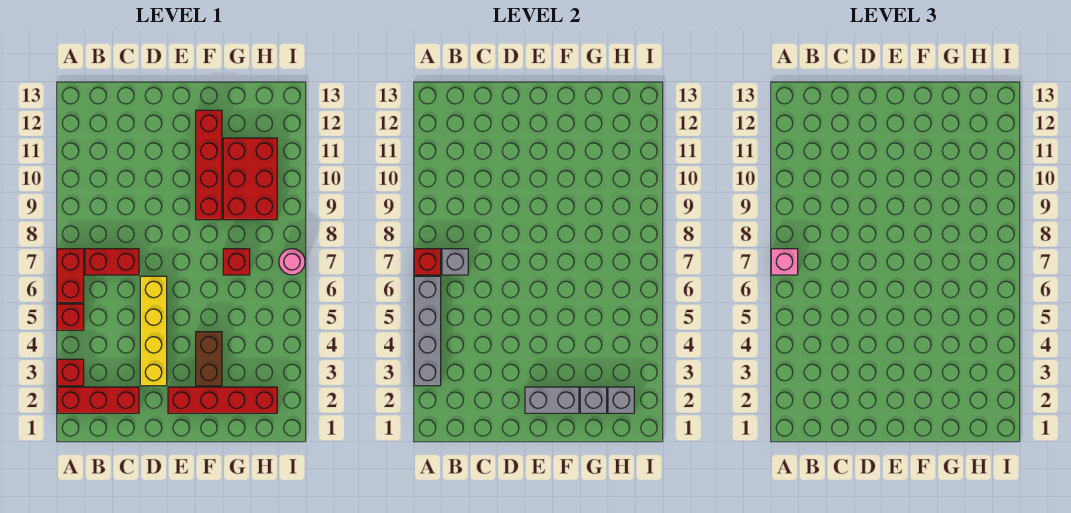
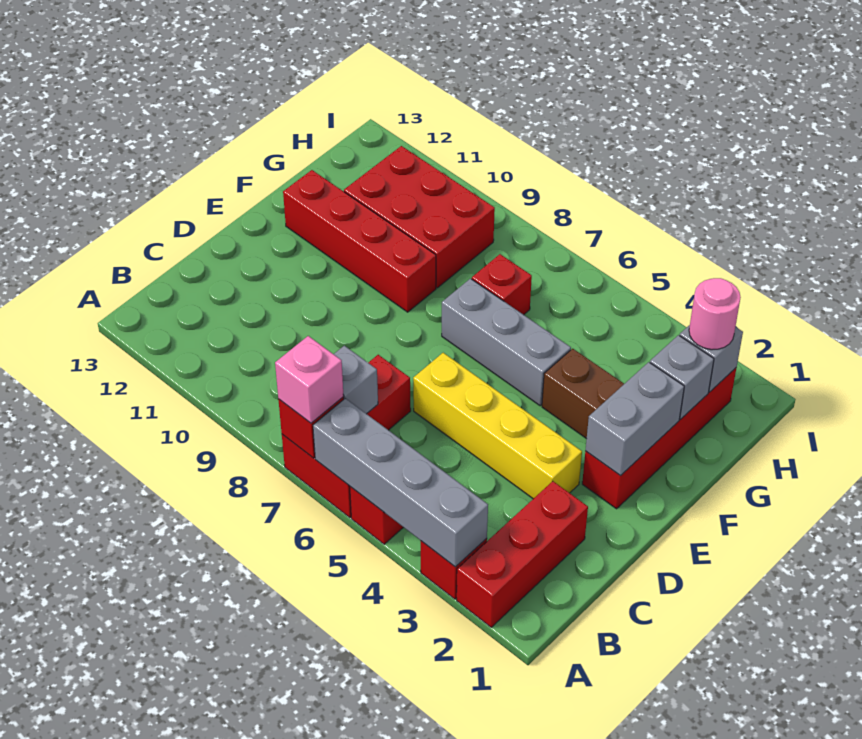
none -> grey 1x3 brick [442,279,571,406]
pink 1x1 round brick [279,249,305,275] -> pink 1x1 round brick moved to [689,278,741,350]

